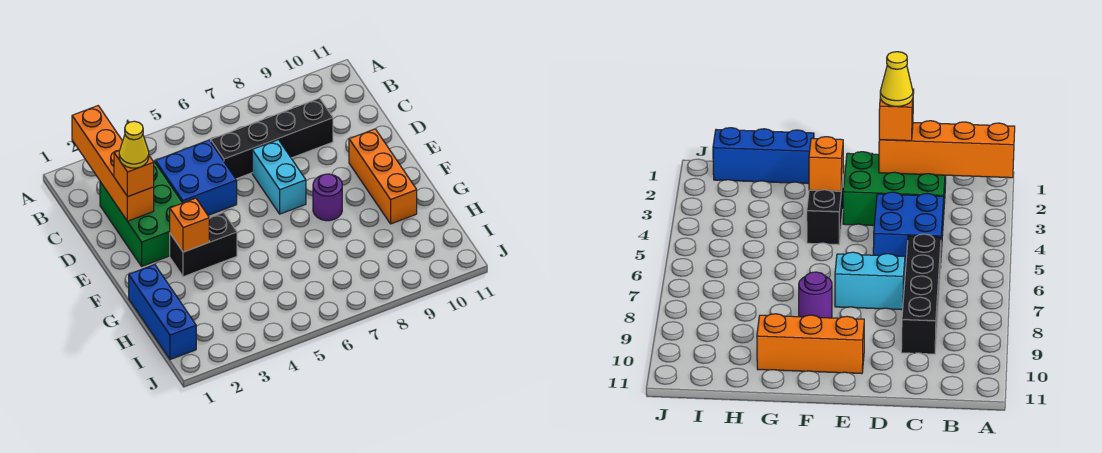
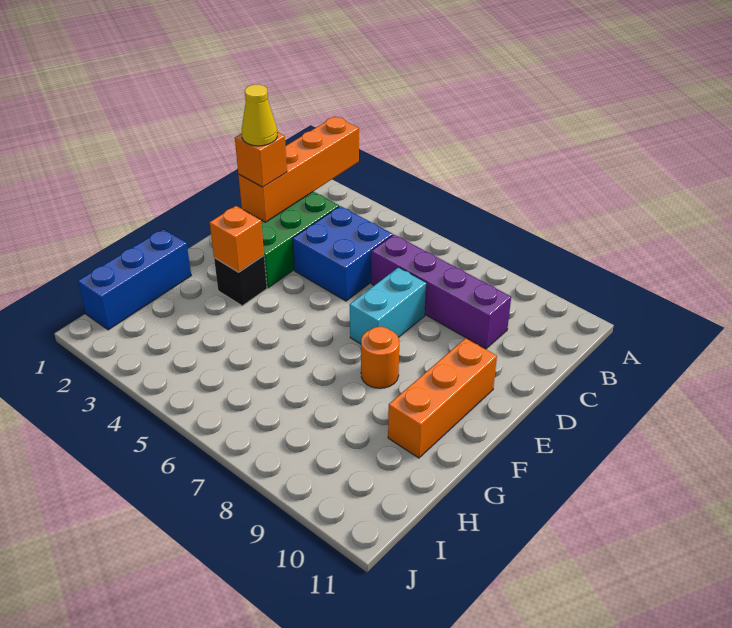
black 1x4 brick [211,98,333,179] -> purple 1x4 brick [371,235,511,349]
black 1x2 brick [170,212,237,277] -> black 1x1 brick [214,256,267,306]
purple 1x1 round brick [313,174,342,221] -> orange 1x1 round brick [361,327,399,388]

